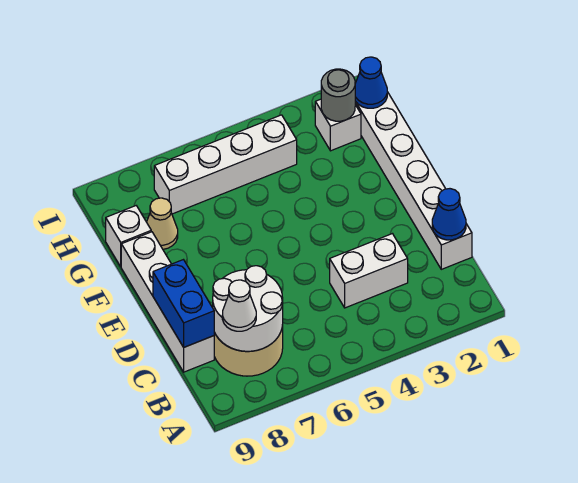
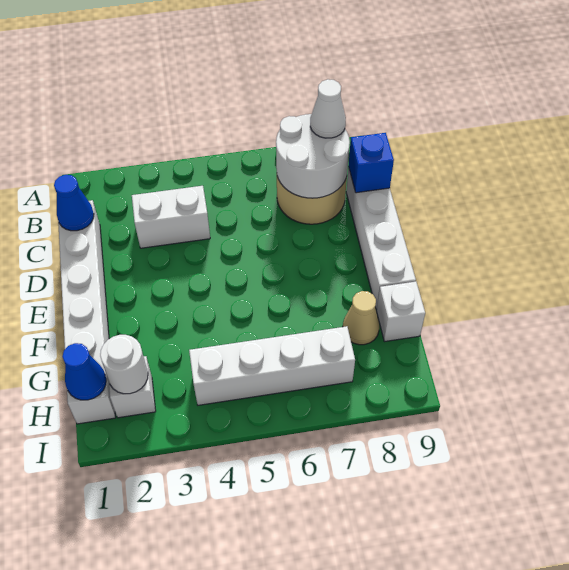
blue 1x2 brick [153,260,214,347] -> blue 1x1 brick [349,133,394,193]
grey 1x1 round brick [321,69,355,121] -> white 1x1 round brick [100,335,148,394]

